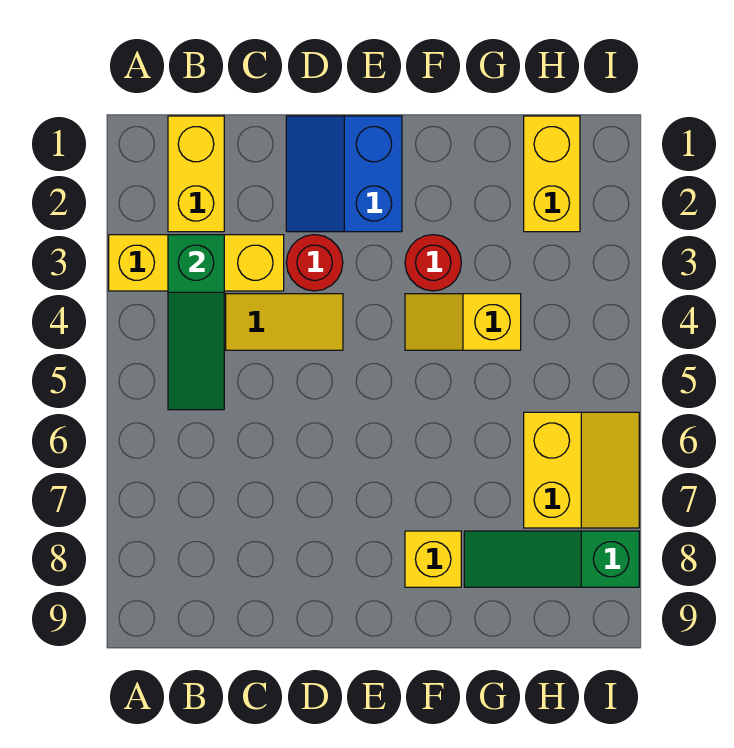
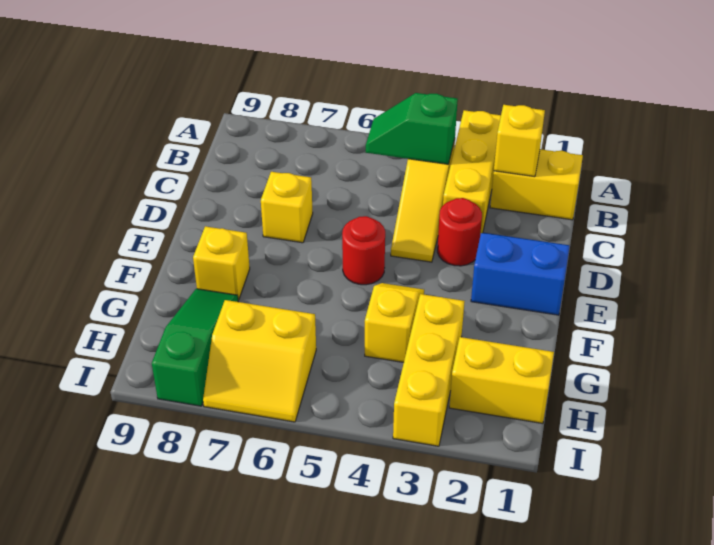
none -> yellow 1x1 brick [494,105,545,177]
green 1x3 slope [168,235,224,410] -> green 1x2 slope [366,93,458,164]
none -> yellow 1x1 brick [261,172,313,243]
red 1x1 round brick [405,235,461,291] -> red 1x1 round brick moved to [342,216,385,285]
none -> yellow 1x3 brick [393,294,465,446]

